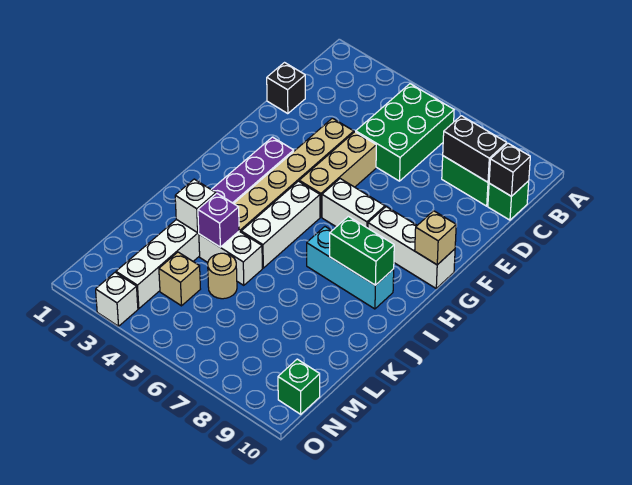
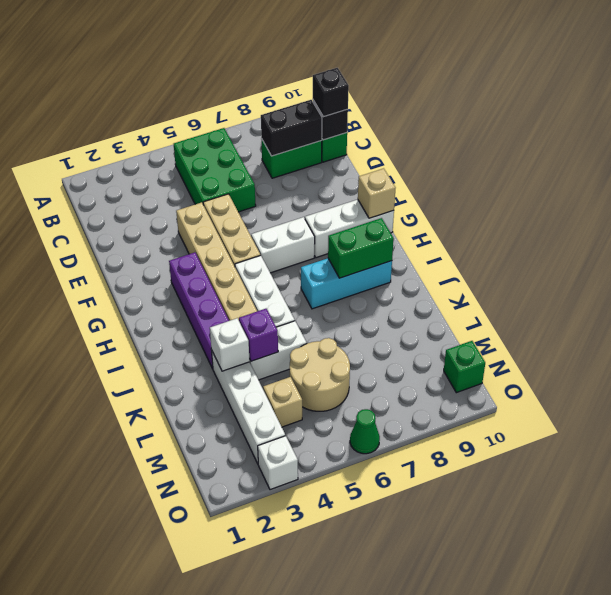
black 1x1 brick [267,63,305,114] -> black 1x1 brick moved to [313,68,349,117]
tan 1x1 round brick [208,253,237,299] -> tan 2x2 round brick [290,338,350,411]
none -> green 1x1 cone [350,409,380,454]

